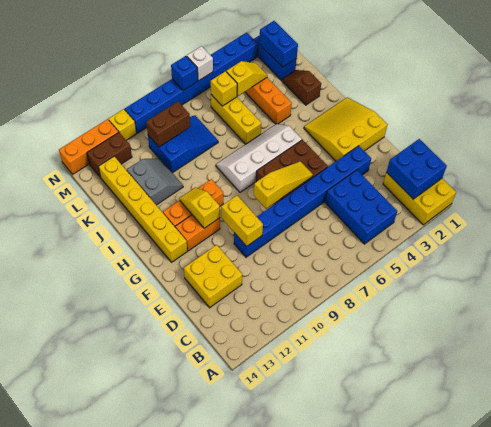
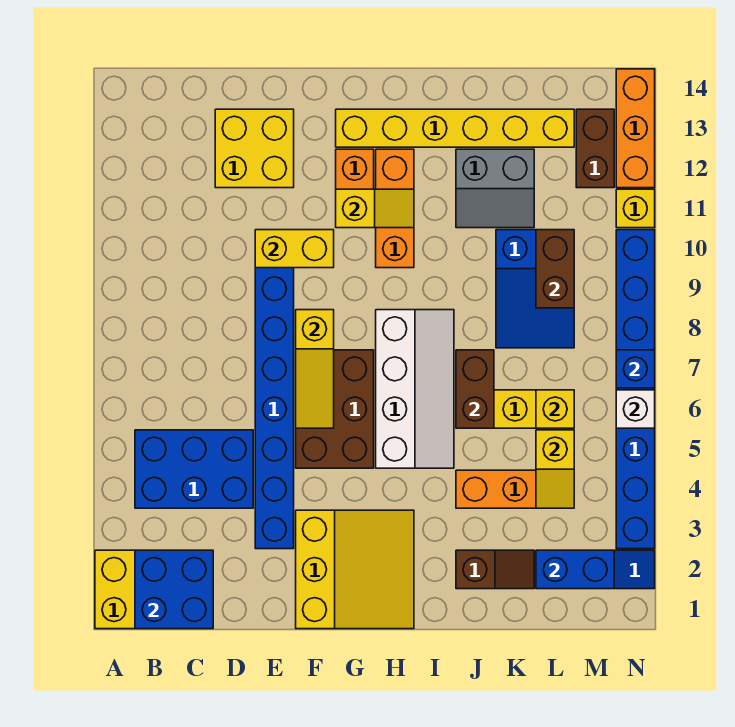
none -> brown 1x2 brick [456,350,494,428]

